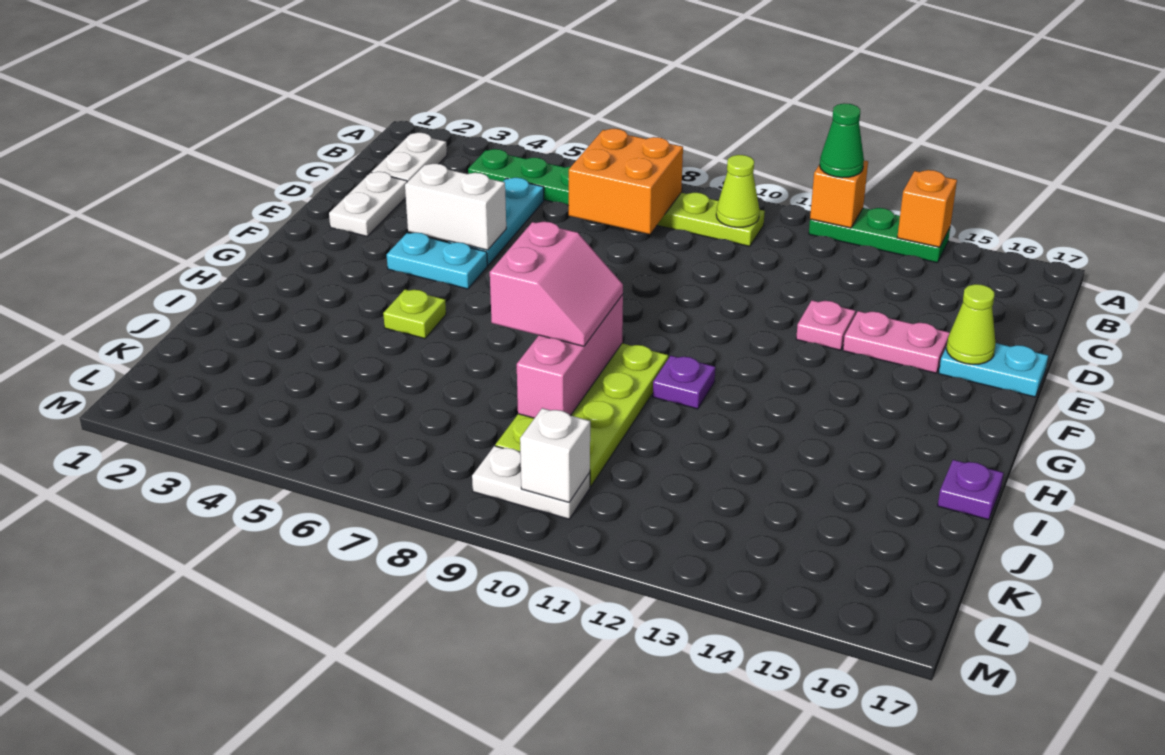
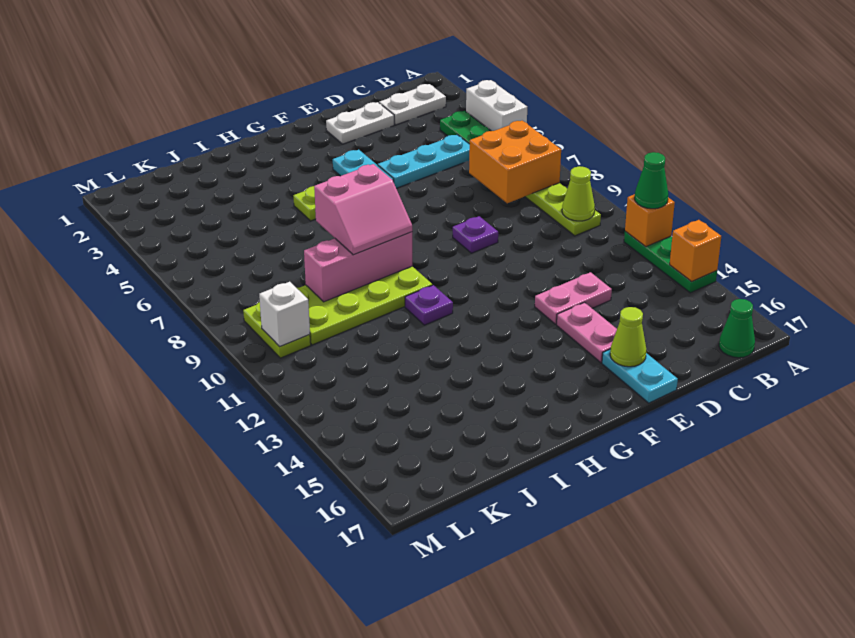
none -> green 1x1 cone [719,299,755,358]
white 1x2 brick [405,164,506,250] -> white 1x2 brick moved to [466,80,527,131]
pink 1x1 plate [796,300,855,350] -> pink 1x2 plate [535,272,612,324]
purple 1x1 plate [938,460,1003,520] -> purple 1x1 plate moved to [453,216,498,253]
white 1x2 plate [472,446,590,519] -> lime 1x2 plate [243,302,311,358]

